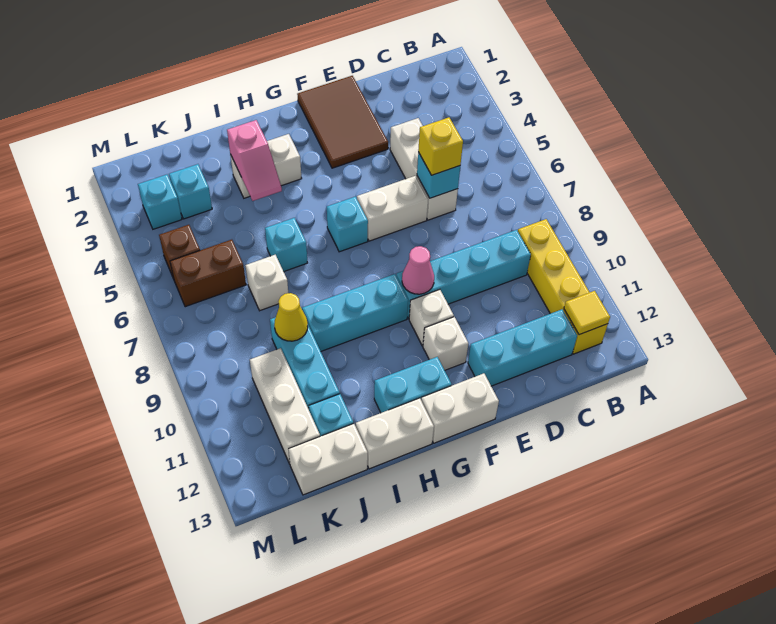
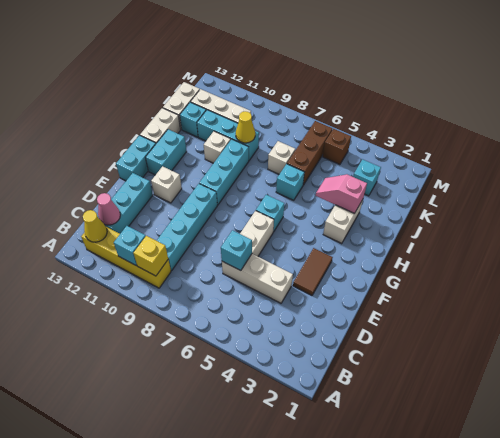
yellow 1x1 tile [564,291,610,335] -> yellow 1x1 cone [83,210,107,242]
yellow 1x1 brick [418,117,463,175] -> yellow 1x1 brick moved to [133,236,168,276]
brown 2x3 tile [297,76,388,168] -> brown 1x2 tile [293,248,333,295]
pink 1x1 cone [402,246,434,294] -> pink 1x1 cone moved to [97,193,120,225]
white 1x1 brick [409,290,454,346] -> white 1x1 brick moved to [204,131,231,163]
white 1x2 brick [421,373,499,443] -> cyan 1x2 brick [116,135,156,181]
brown 1x2 brick [170,240,246,307] -> brown 1x3 brick [287,121,332,185]
cyan 1x1 brick [138,175,182,229] -> cyan 1x1 brick moved to [114,226,146,266]

